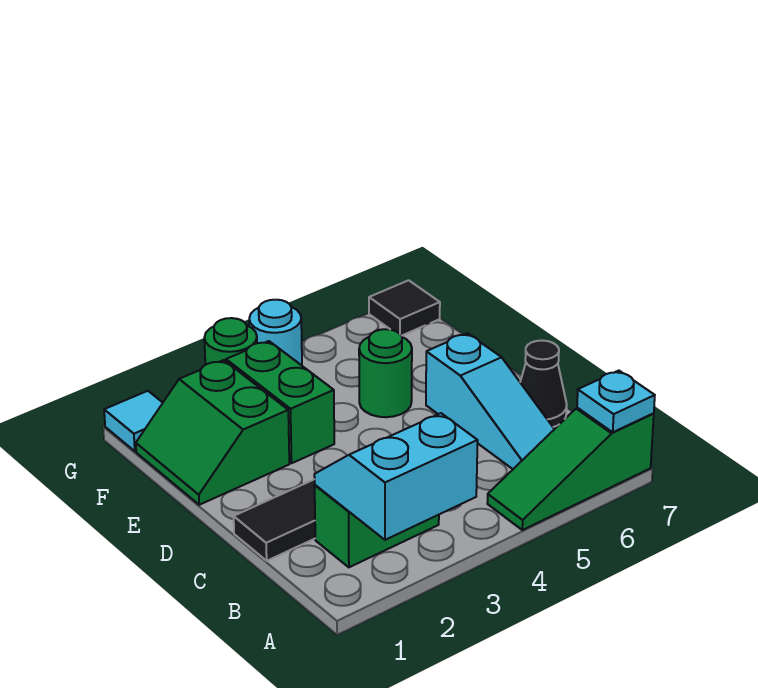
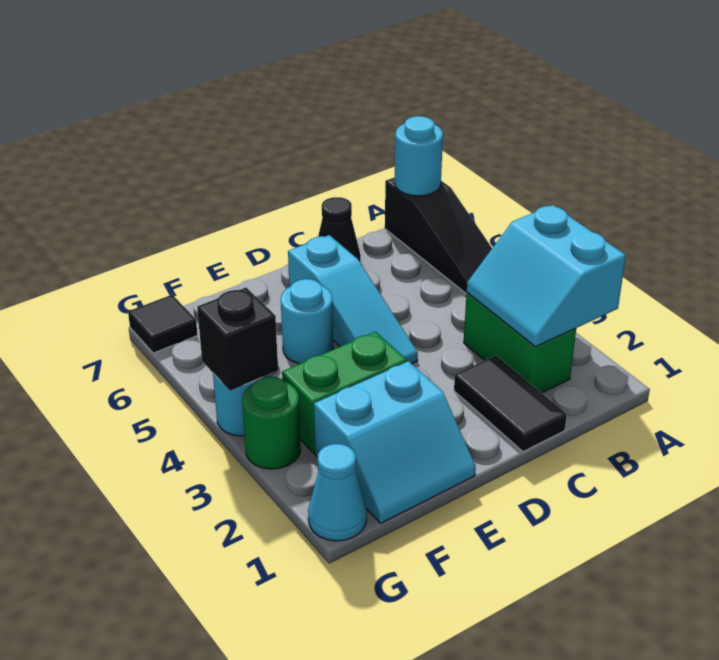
green 1x3 slope [487,408,654,530] -> black 1x3 slope [385,177,492,294]
cyan 1x1 plate [577,371,655,432] -> cyan 1x1 round brick [395,116,443,196]
cyan 1x3 slope [426,333,554,469] -> cyan 1x3 slope turned to [288,235,418,364]
green 2x2 slope [136,360,289,505] -> cyan 2x2 slope [314,361,476,523]
green 1x1 round brick [359,329,412,417] -> cyan 1x1 round brick [281,279,333,364]
cyan 1x1 tile [104,391,163,451] -> cyan 1x1 cone [308,444,367,541]
none -> black 1x1 brick [197,288,278,391]

